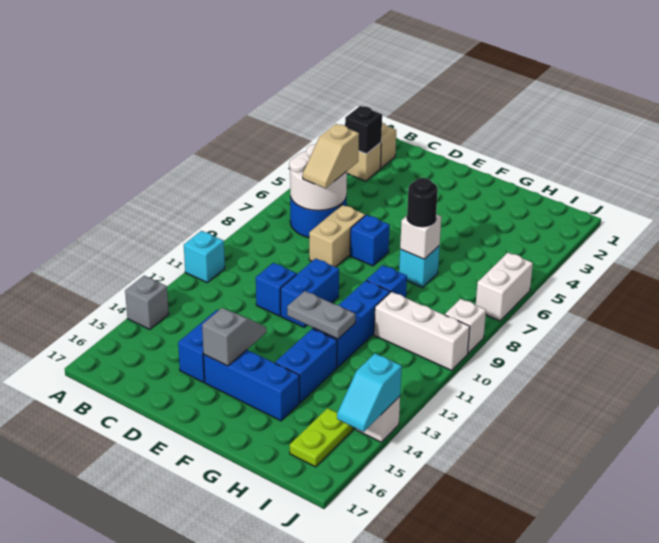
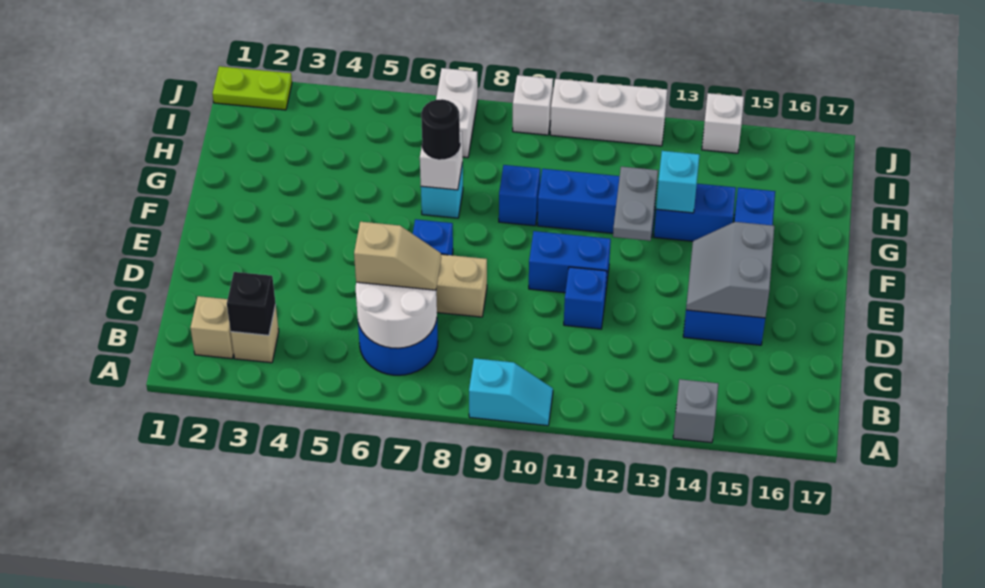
cyan 1x1 brick [184,231,225,282] -> cyan 1x1 brick moved to [656,151,700,213]
grey 1x2 slope [202,308,266,366] -> grey 2x2 slope [686,222,774,318]
white 1x3 brick [374,292,470,370] -> white 1x3 brick turned to [550,79,667,146]
lime 1x2 plate [290,408,353,467] -> lime 1x2 plate moved to [212,66,292,110]
white 1x2 brick [476,253,533,321] -> white 1x2 brick turned to [436,68,478,157]
cyan 1x2 slope [337,354,402,432] -> cyan 1x2 slope moved to [469,358,553,426]

